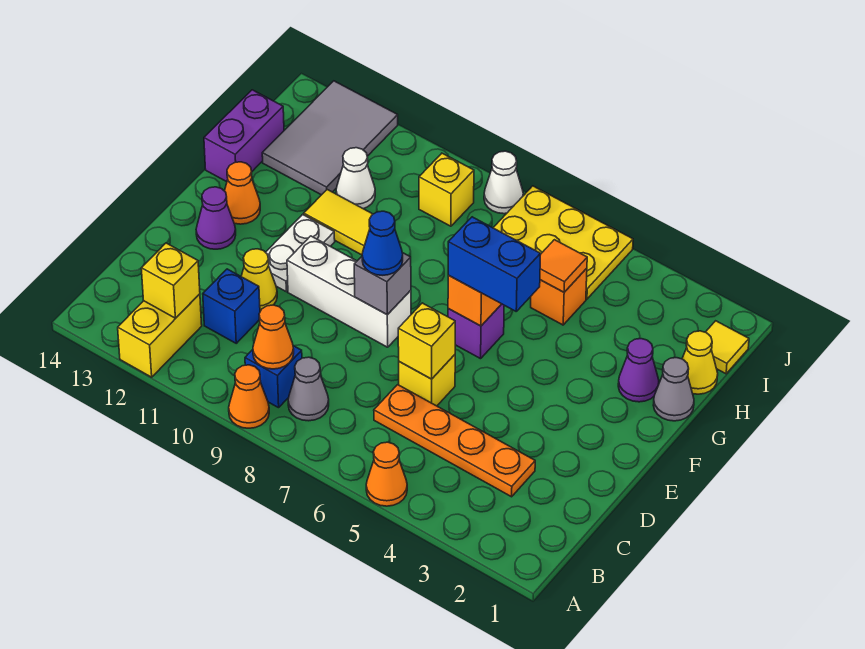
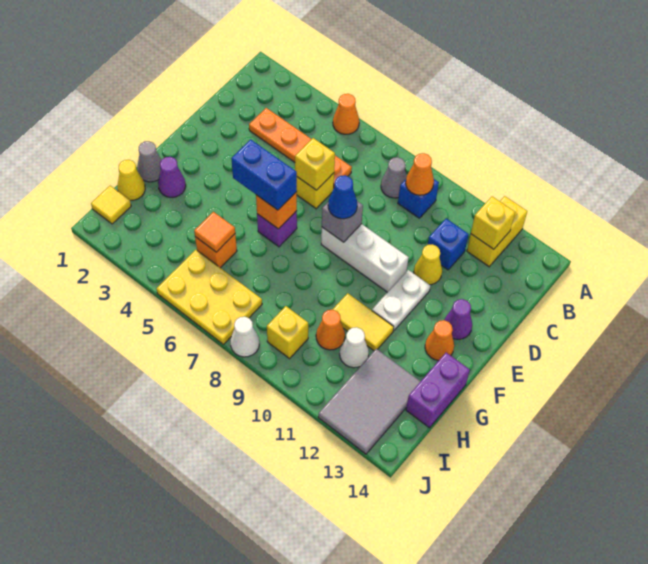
orange 1x1 cone [229,365,269,428] -> orange 1x1 cone moved to [316,310,345,350]

